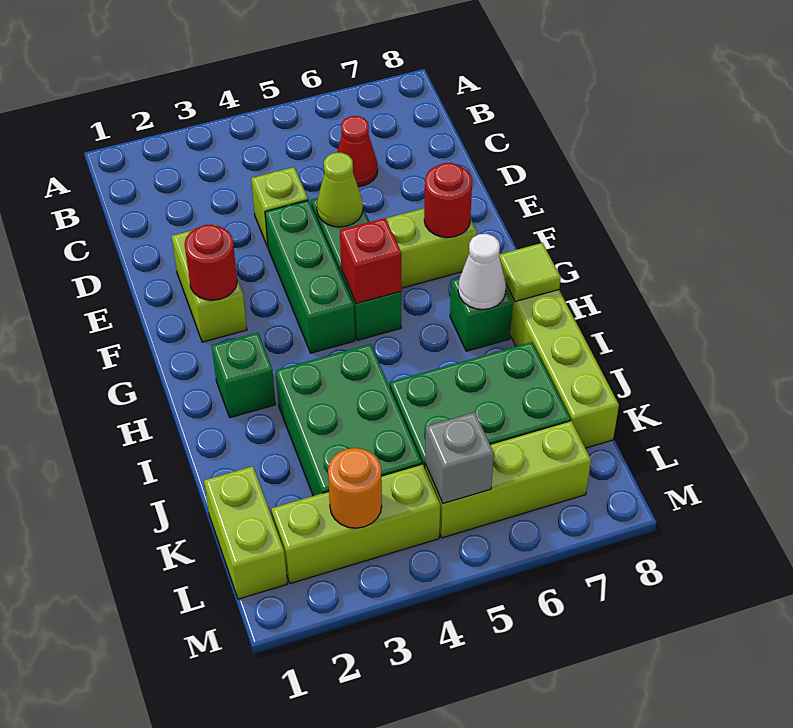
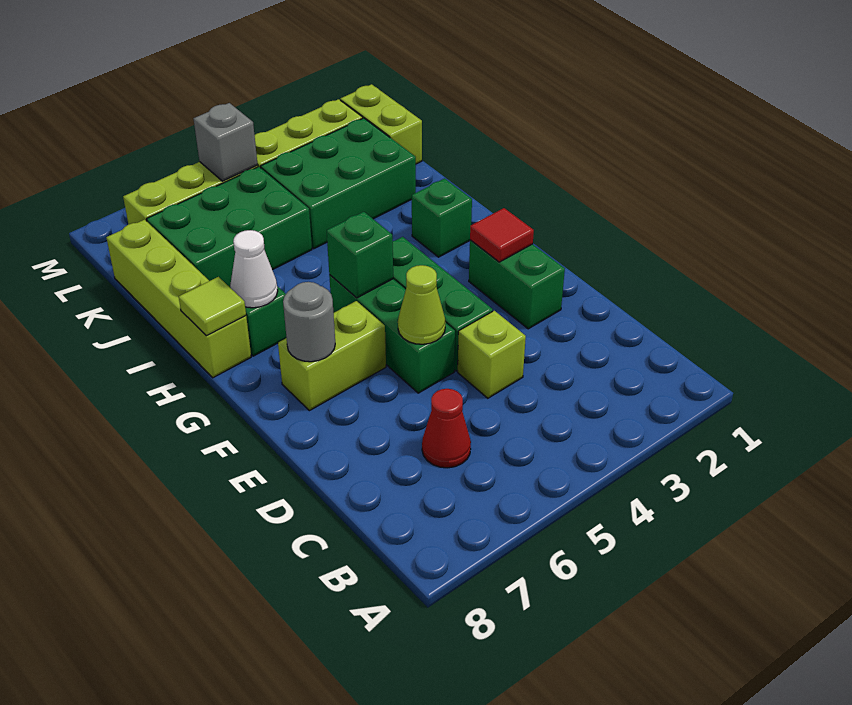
lime 1x2 brick [172,224,247,342] -> green 1x2 brick [469,240,565,329]
red 1x1 round brick [185,225,237,300] -> red 1x1 tile [470,208,534,262]
red 1x1 round brick [424,163,472,237] -> grey 1x1 round brick [283,282,335,362]
red 1x1 brick [340,218,401,303] -> green 1x1 brick [327,212,393,298]
green 2x3 brick [276,344,422,496] -> green 2x3 brick turned to [261,118,416,249]
orange 1x1 round brick [328,448,382,528] -> none

